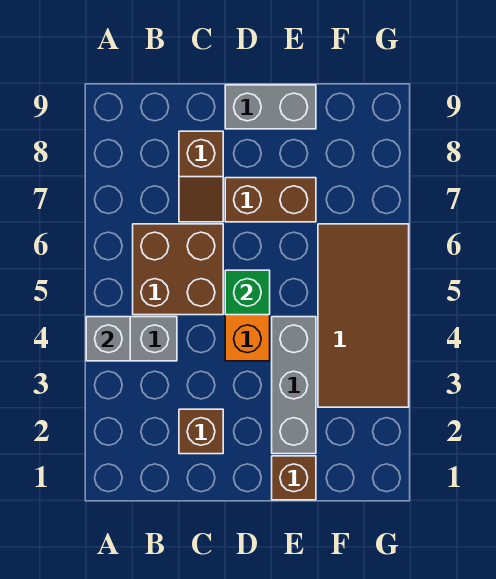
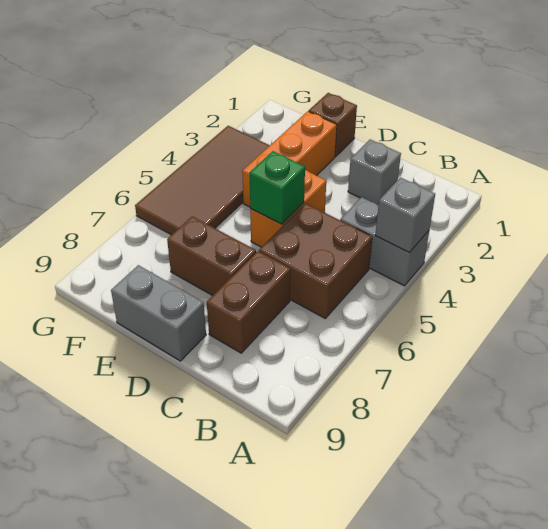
brown 1x1 brick [179,409,223,454] -> grey 1x1 brick [348,139,401,205]
brown 1x2 slope [179,131,223,222] -> brown 1x2 brick [207,251,291,353]
grey 1x3 brick [272,317,316,454] -> orange 1x3 brick [242,111,337,207]

